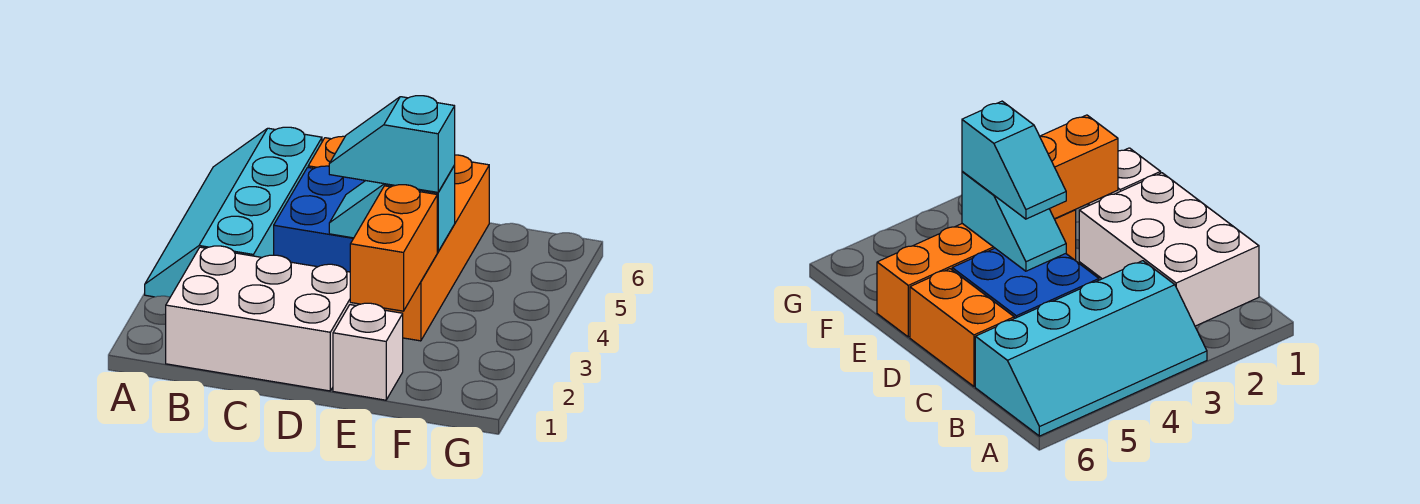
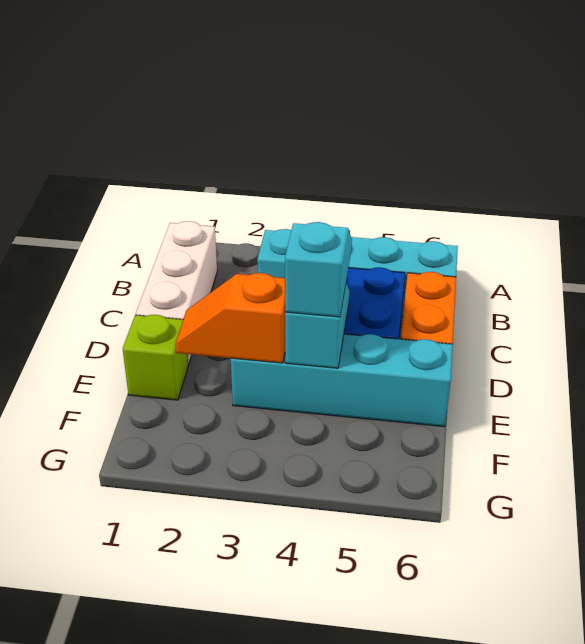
white 2x3 brick [166,246,359,391] -> white 1x3 brick [136,221,217,364]
white 1x1 brick [333,303,403,400] -> lime 1x1 brick [122,315,188,400]
orange 1x2 brick [350,185,437,311] -> orange 1x2 slope [175,273,285,363]
orange 1x4 brick [384,155,489,341] -> cyan 1x4 brick [231,334,453,427]

